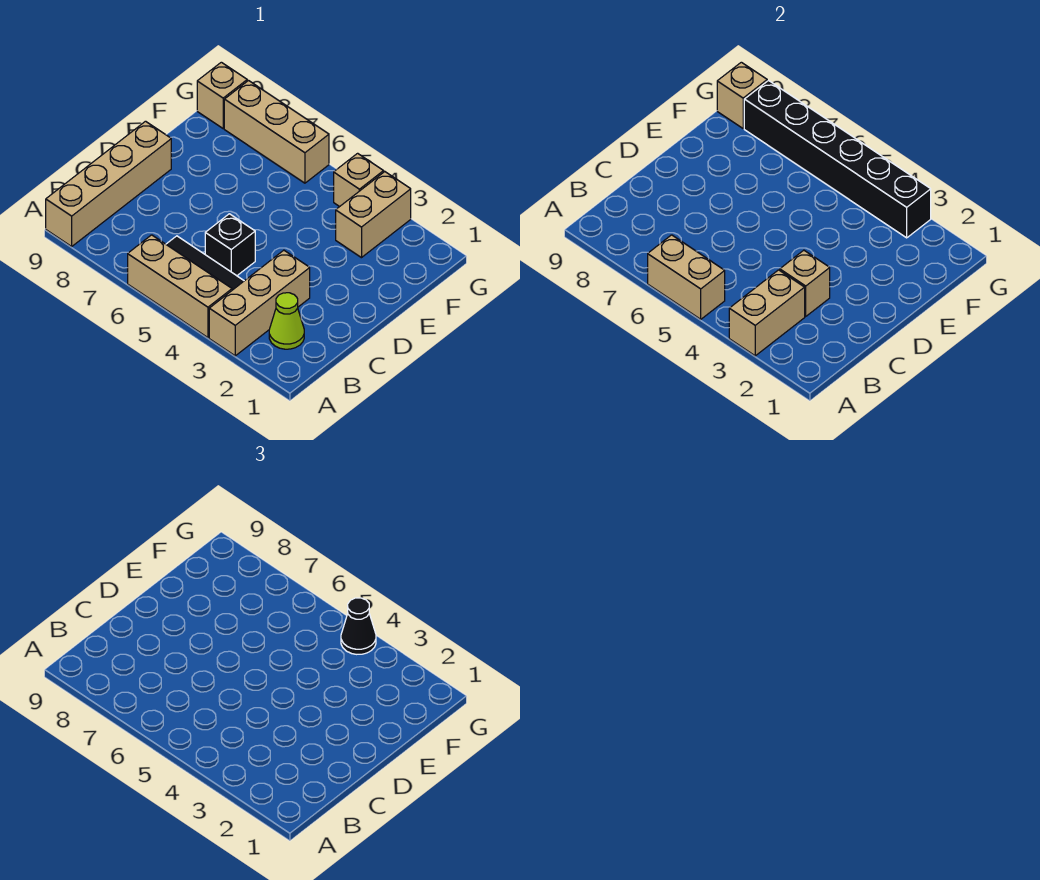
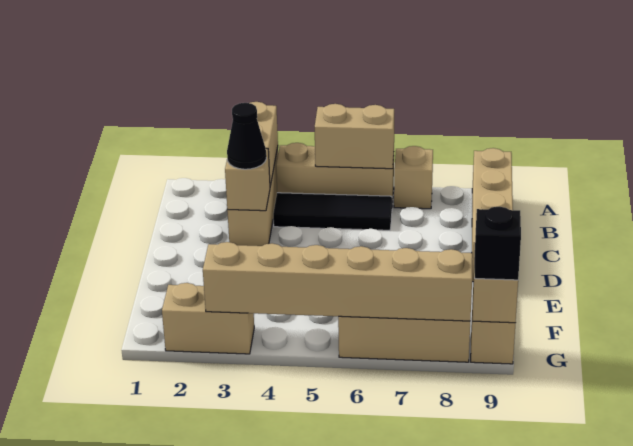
lime 1x1 cone [269,293,304,349] -> none
black 1x1 brick [205,214,255,276] -> black 1x1 brick moved to [475,206,521,280]
tan 1x2 brick [336,172,411,258] -> tan 1x2 brick turned to [162,283,254,354]
black 1x6 brick [744,81,931,238] -> tan 1x6 brick [203,242,473,321]
tan 1x1 brick [334,153,384,207] -> tan 1x1 brick moved to [394,146,433,209]
black 1x1 cone [341,598,376,654] -> black 1x1 cone moved to [227,103,266,169]

